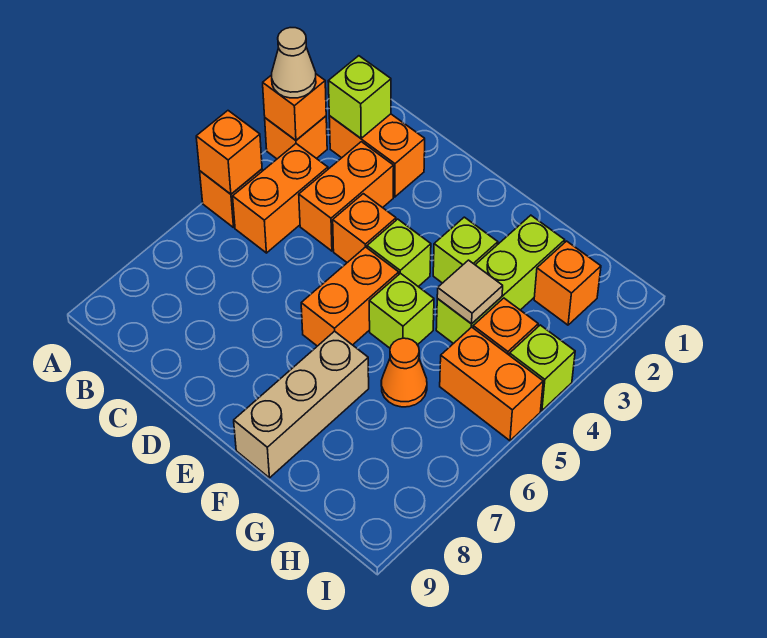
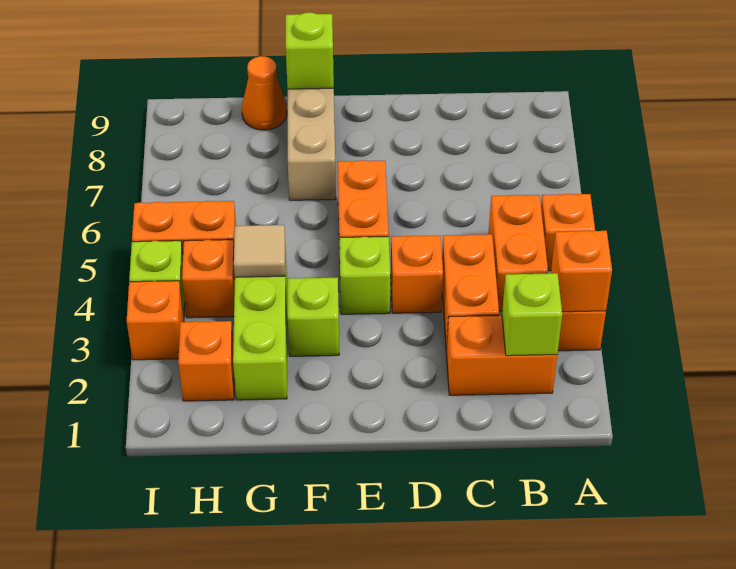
tan 1x1 cone [272,28,316,98] -> none
orange 1x1 brick [196,111,262,194] -> orange 1x1 brick moved to [127,281,184,360]
lime 1x1 brick [369,273,434,348] -> lime 1x1 brick moved to [286,13,334,89]
orange 1x1 cone [381,338,427,407] -> orange 1x1 cone moved to [242,56,287,130]

